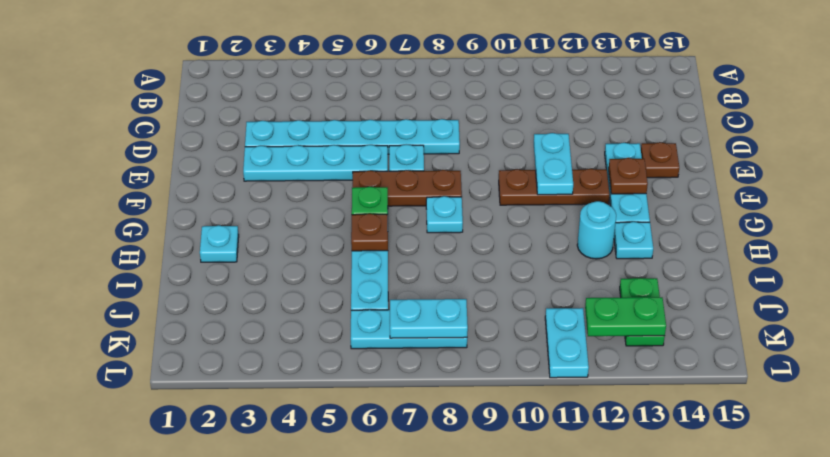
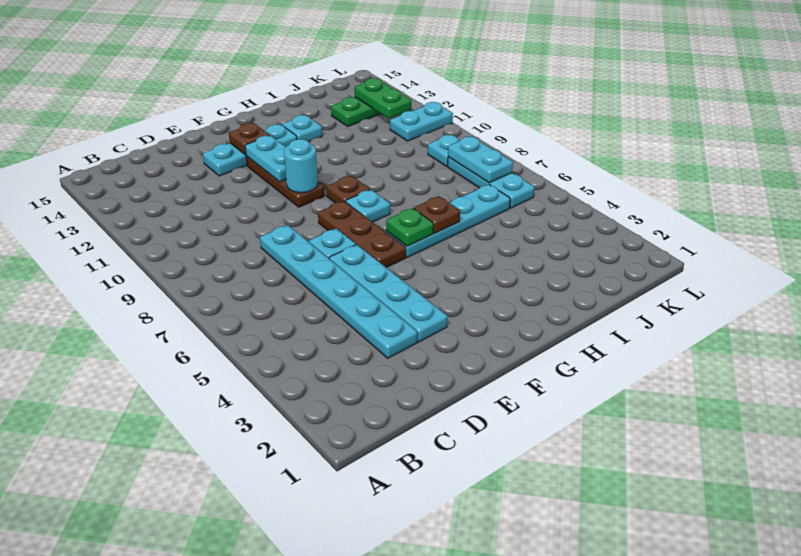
cyan 1x2 plate [534,133,573,195] -> cyan 1x2 plate turned to [245,136,286,182]
brown 1x1 plate [641,142,679,178] -> brown 1x1 plate moved to [326,176,370,203]
cyan 1x1 plate [200,225,239,262] -> cyan 1x1 plate moved to [428,135,460,166]
cyan 1x1 round brick [577,201,616,259] -> cyan 1x1 round brick moved to [284,139,318,193]

